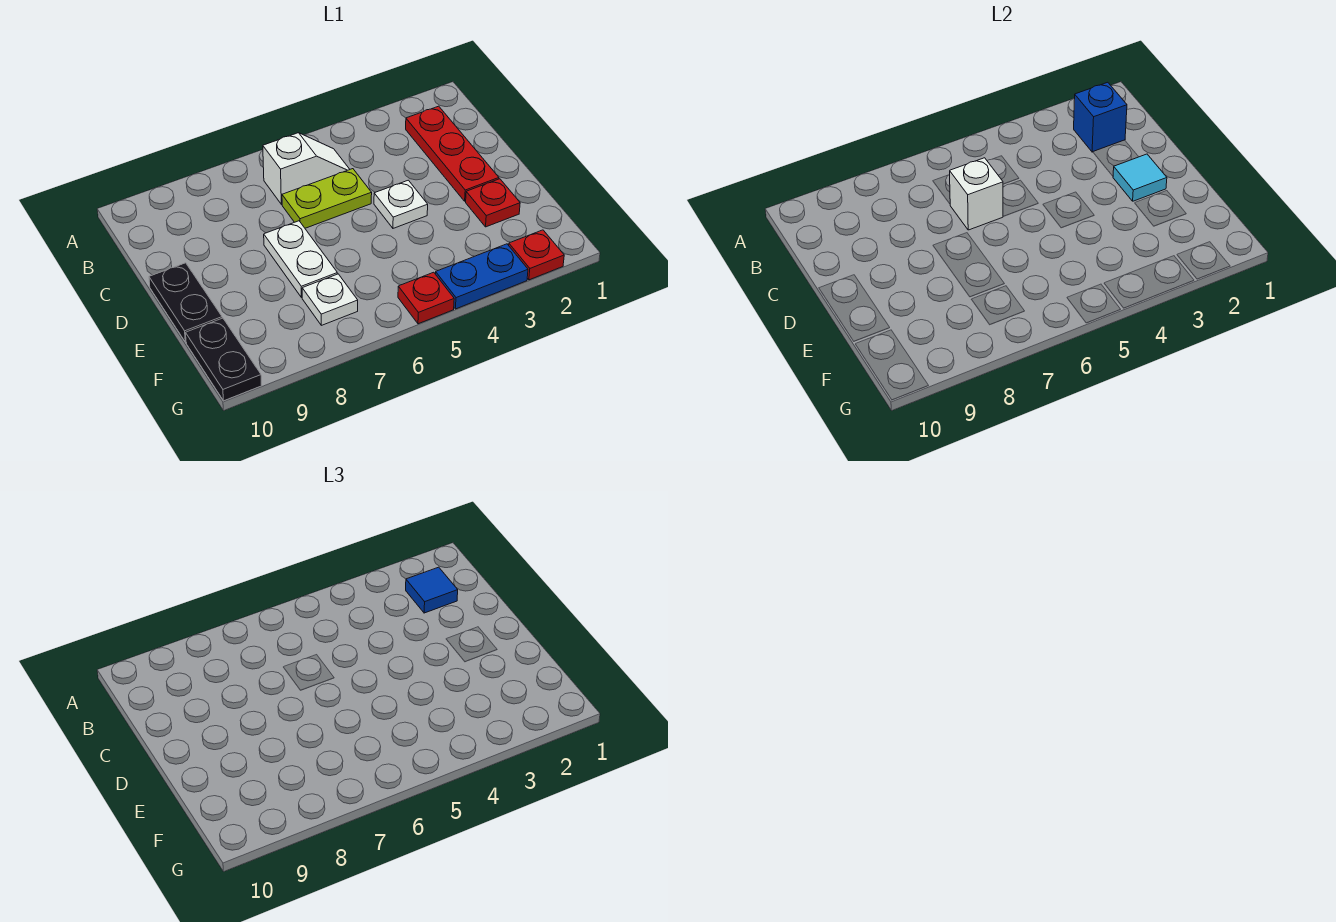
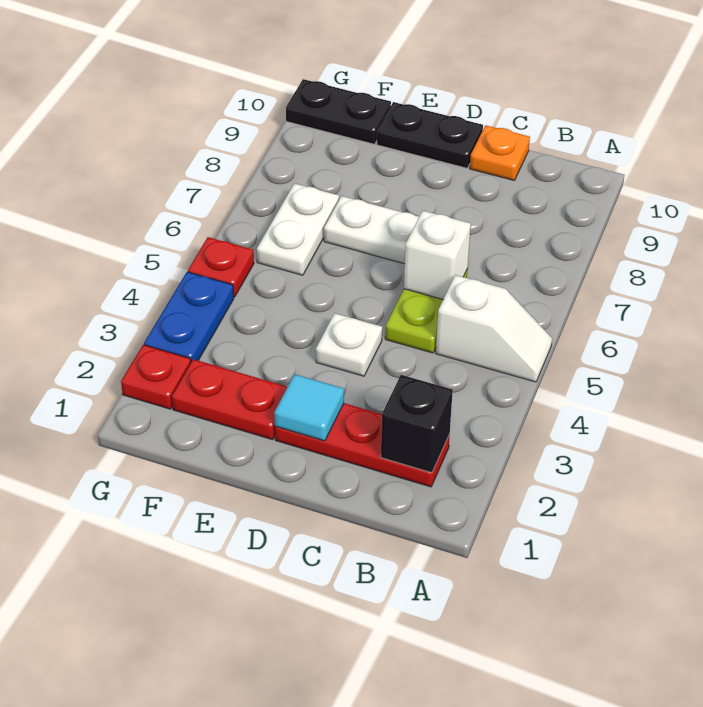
blue 1x1 brick [1074,82,1127,152] -> black 1x1 brick [381,375,453,473]
blue 1x1 tile [406,567,458,613] -> none
white 1x2 slope [263,133,350,204] -> white 1x2 slope turned to [436,275,552,382]
none -> orange 1x1 plate [470,125,530,180]
red 1x1 plate [466,179,520,227] -> red 1x2 plate [172,359,287,440]
white 1x1 plate [302,274,358,325] -> white 1x2 plate [257,183,339,275]

